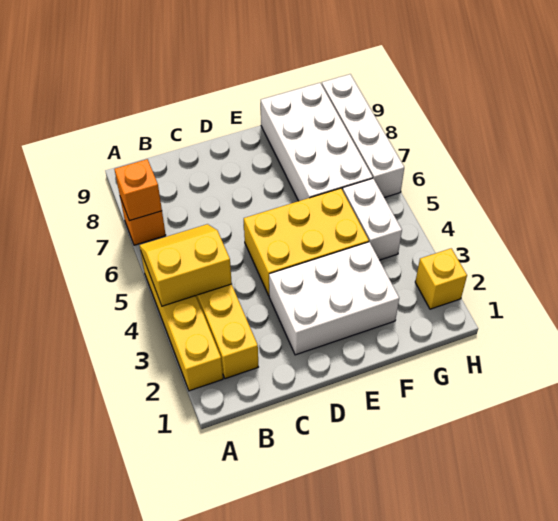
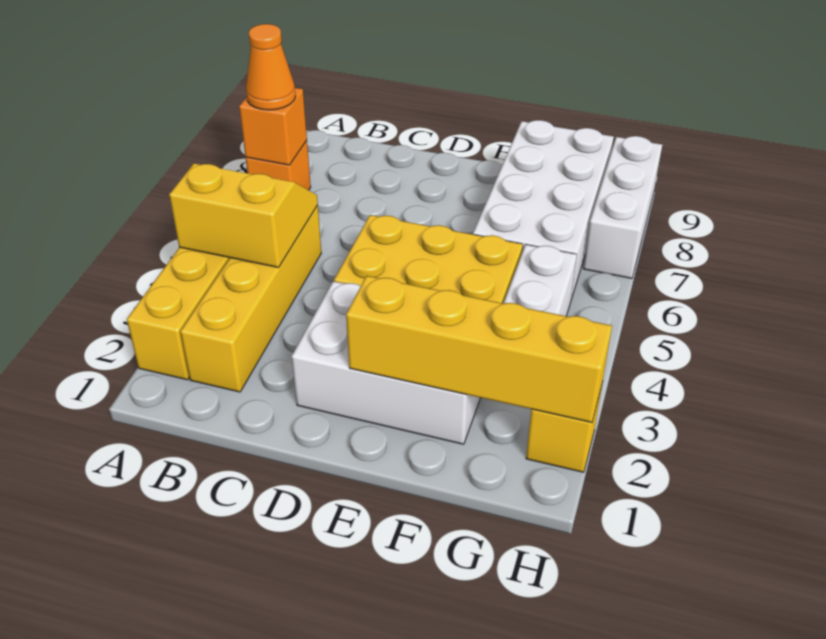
none -> orange 1x1 cone [246,24,296,110]
none -> yellow 1x4 brick [346,276,612,422]
white 1x4 brick [322,74,404,198] -> white 1x3 brick [583,136,662,278]

